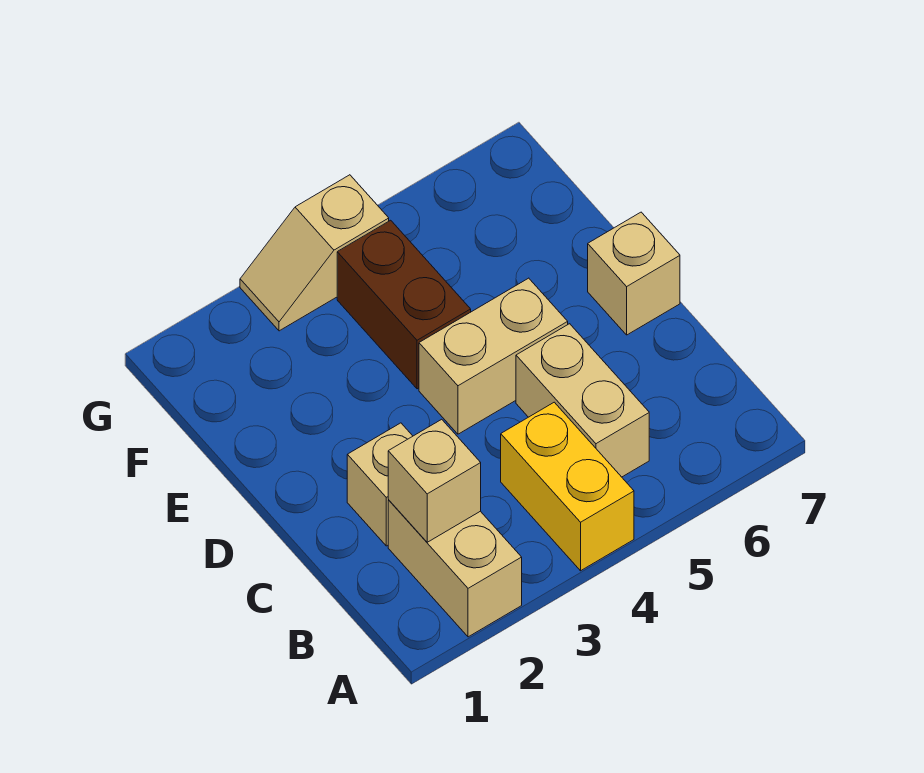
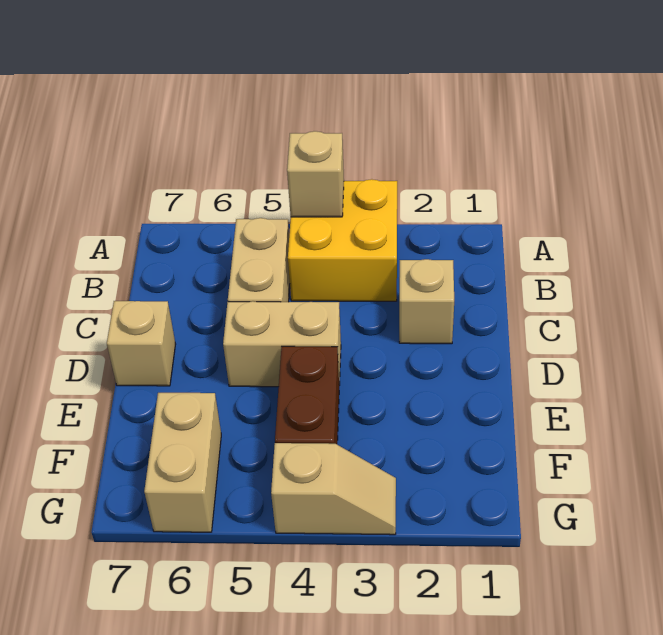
tan 1x2 brick [388,500,522,637] -> tan 1x2 brick moved to [144,393,221,532]
yellow 1x2 brick [501,402,634,571] -> yellow 2x2 brick [288,179,397,301]
tan 1x1 brick [388,419,481,542] -> tan 1x1 brick moved to [287,131,344,217]

